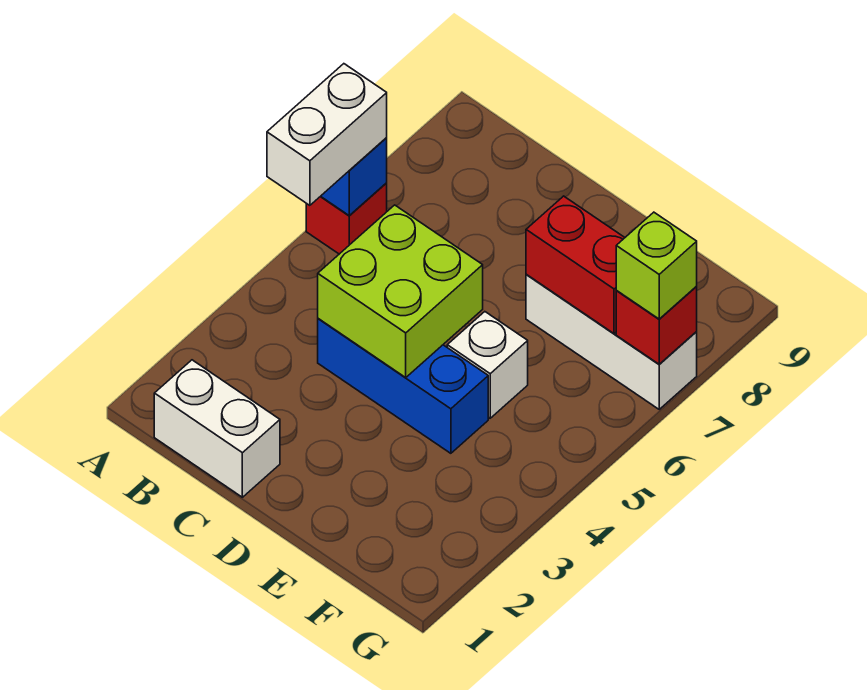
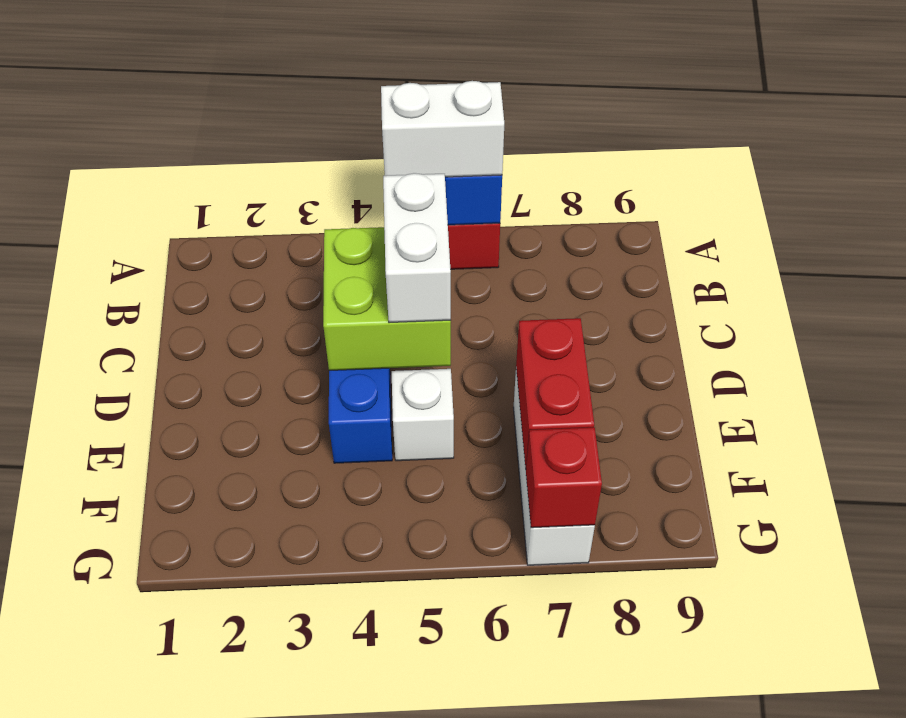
white 1x2 brick [154,360,280,497] -> white 1x2 brick moved to [383,173,451,323]
lime 1x1 brick [616,212,697,319] -> none

